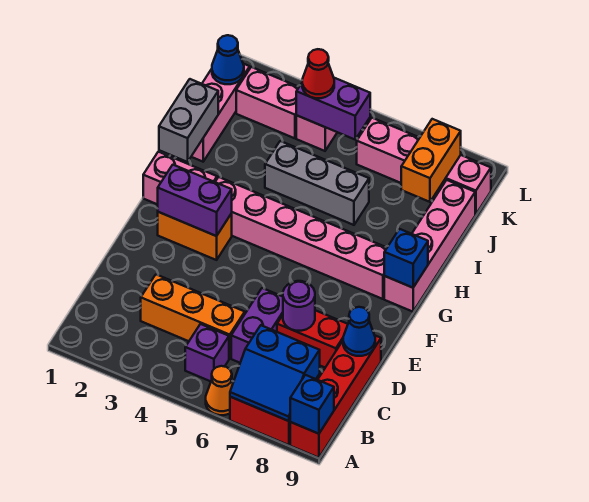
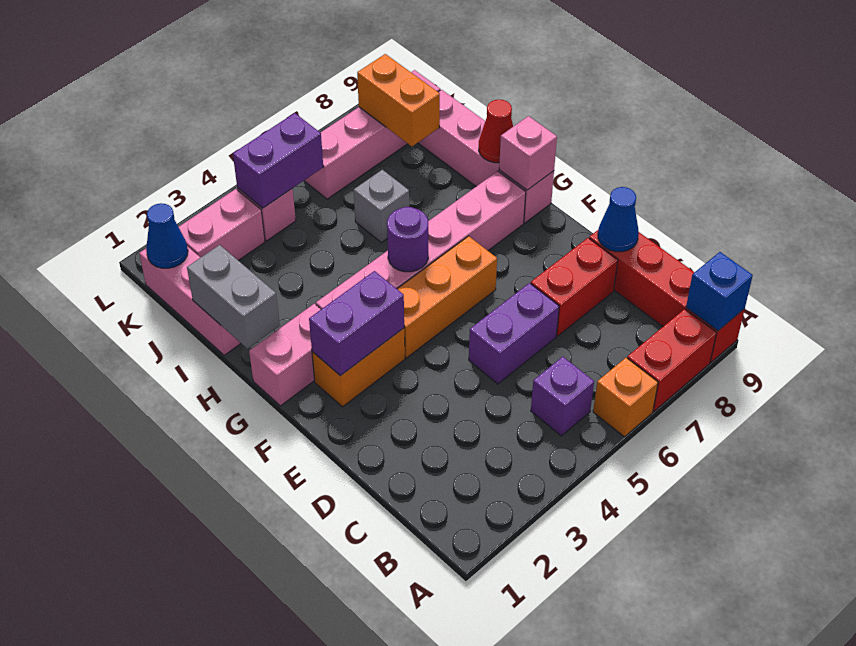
orange 1x1 cone [206,366,233,415] -> orange 1x1 brick [593,358,658,437]
blue 2x2 slope [230,325,320,421] -> none
orange 1x3 brick [141,275,245,358] -> orange 1x3 brick moved to [397,236,497,358]
purple 1x2 brick [231,288,283,363] -> purple 1x2 brick turned to [469,283,559,384]
purple 1x1 round brick [283,281,315,331] -> purple 1x1 round brick moved to [387,207,428,272]
blue 1x1 brick [384,229,428,288] -> pink 1x1 brick [499,116,557,190]
grey 1x3 brick [265,141,369,225] -> grey 1x1 brick [354,170,409,243]
red 1x1 cone [302,49,334,98] -> red 1x1 cone moved to [479,99,513,163]

